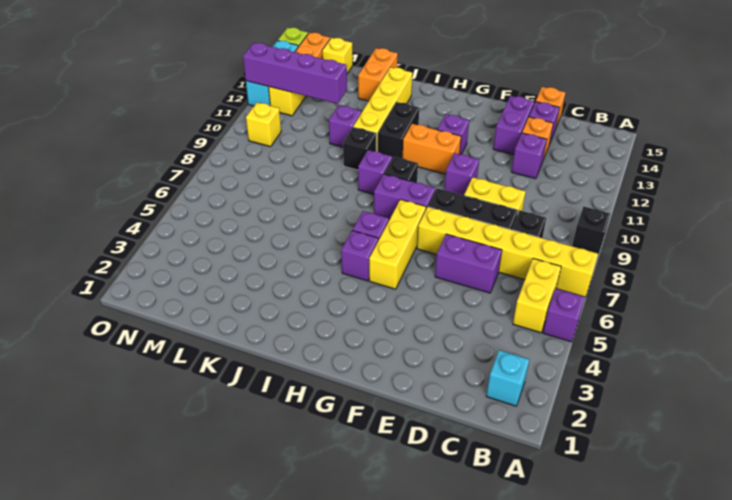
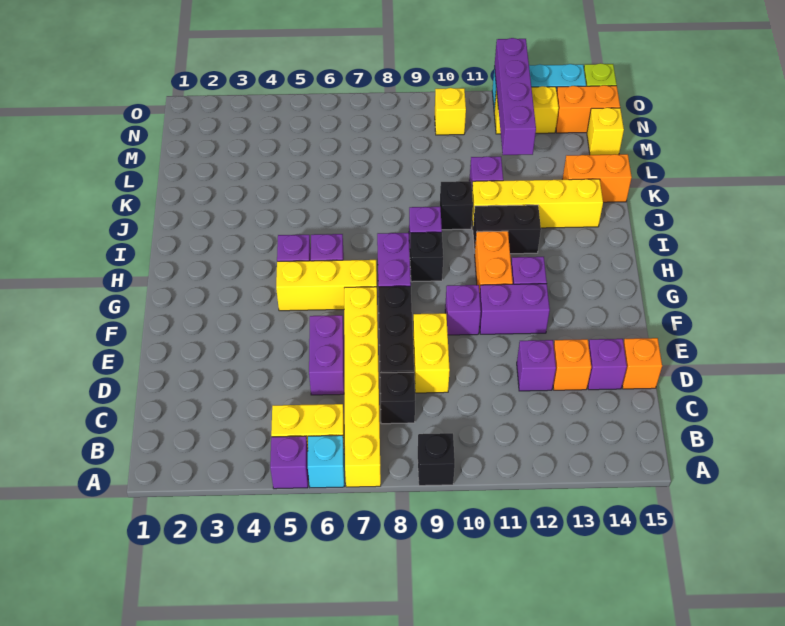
cyan 1x1 brick [486,350,530,406] -> cyan 1x1 brick moved to [308,435,344,488]
purple 1x2 brick [493,96,534,155] -> purple 1x2 brick moved to [480,284,550,334]

